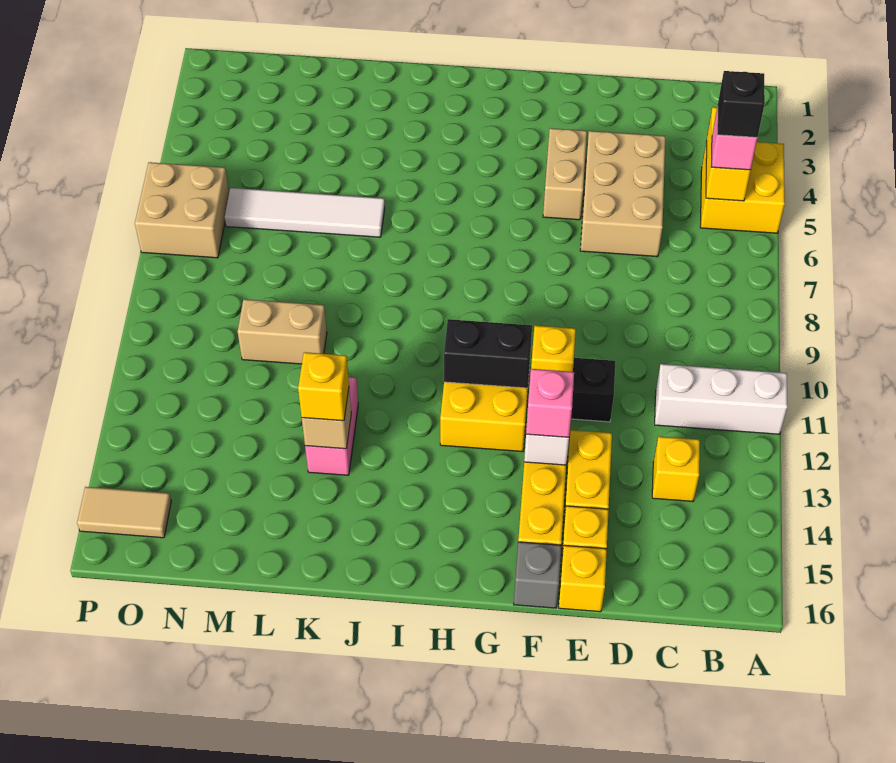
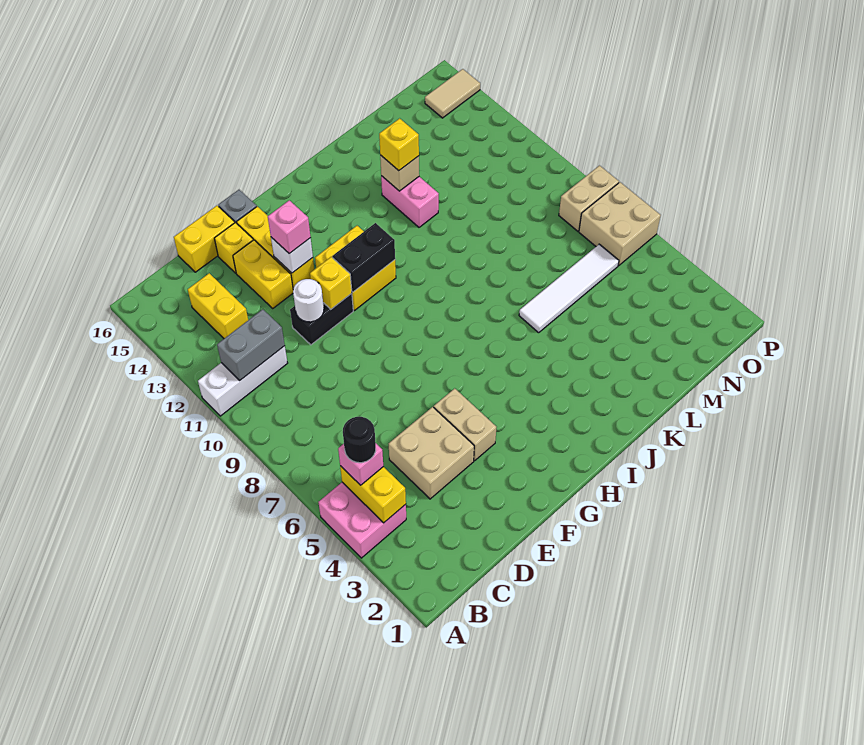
yellow 2x2 brick [700,141,785,233] -> pink 2x2 brick [318,482,406,558]
black 1x1 brick [717,71,765,137] -> black 1x1 round brick [343,417,376,463]
none -> grey 1x2 brick [217,309,285,380]
yellow 1x1 brick [652,436,700,501] -> yellow 1x2 brick [188,273,248,338]
tan 2x3 brick [580,131,665,257] -> tan 2x2 brick [389,407,474,499]
none -> white 1x1 round brick [293,279,324,322]
yellow 1x1 brick [559,545,607,612] -> yellow 1x2 brick [174,206,235,272]
tan 1x2 brick [238,299,327,364] -> tan 1x2 brick moved to [559,166,619,231]

